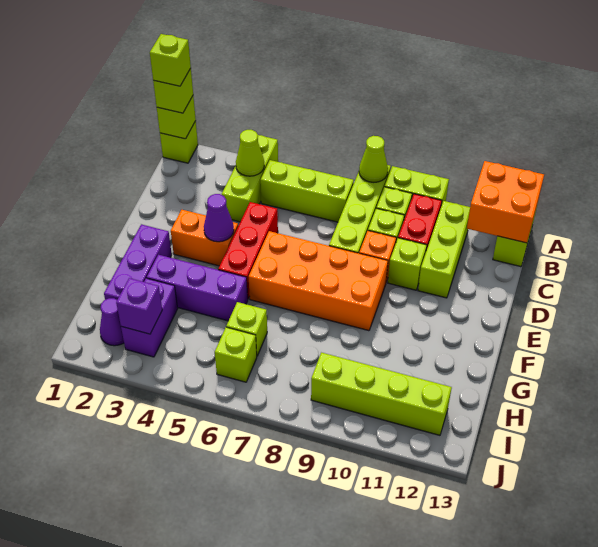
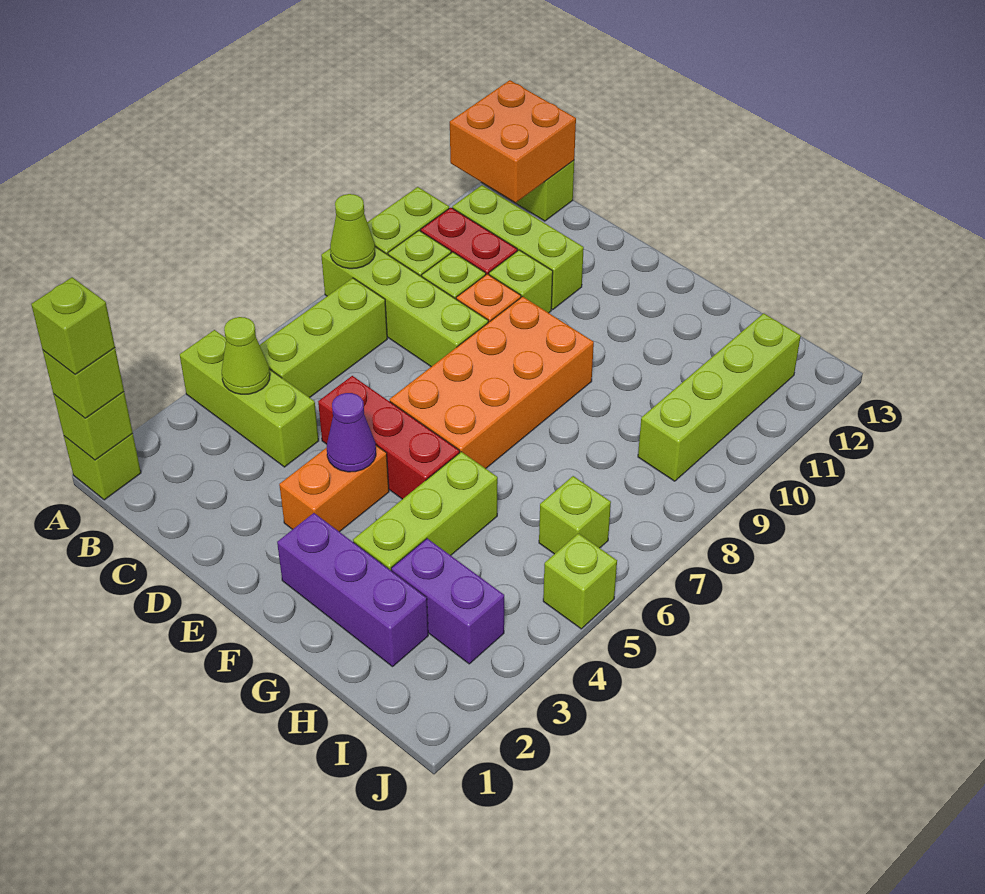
purple 1x3 brick [147,255,248,321] -> lime 1x3 brick [353,452,498,570]
lime 1x1 brick [226,302,267,356] -> lime 1x1 brick moved to [543,533,617,629]
purple 1x1 cone [100,298,124,346] -> none
purple 1x1 brick [116,278,162,334] -> none

